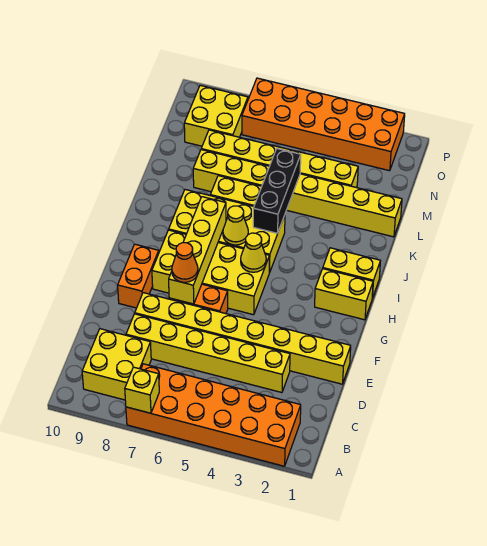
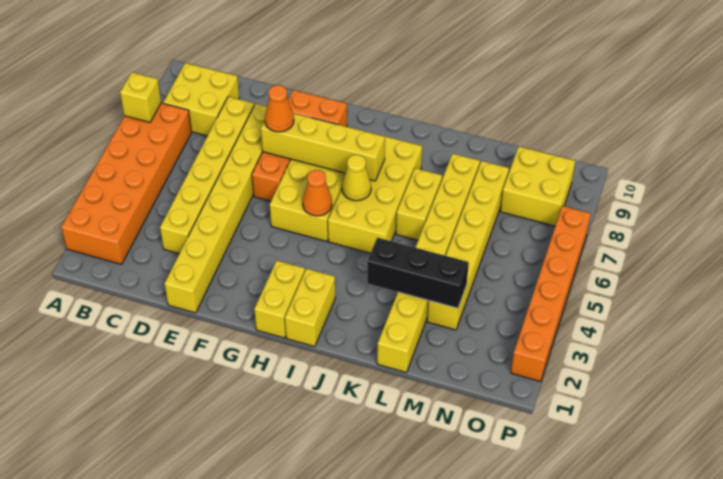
yellow 1x1 cone [241,233,266,272] -> orange 1x1 cone [303,170,332,216]
black 1x3 brick [253,149,301,233] -> black 1x3 brick moved to [367,238,469,308]
orange 2x6 brick [242,78,405,171] -> orange 1x6 brick [511,206,591,382]

